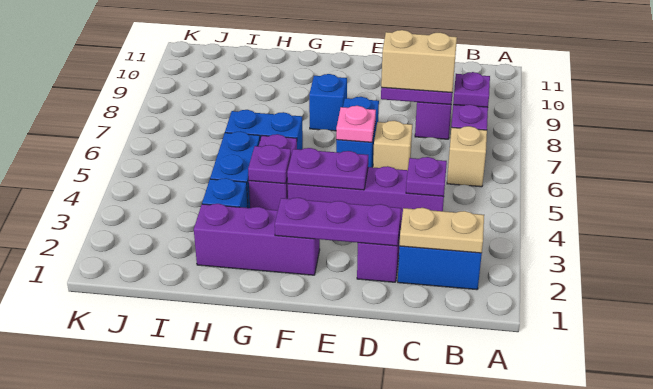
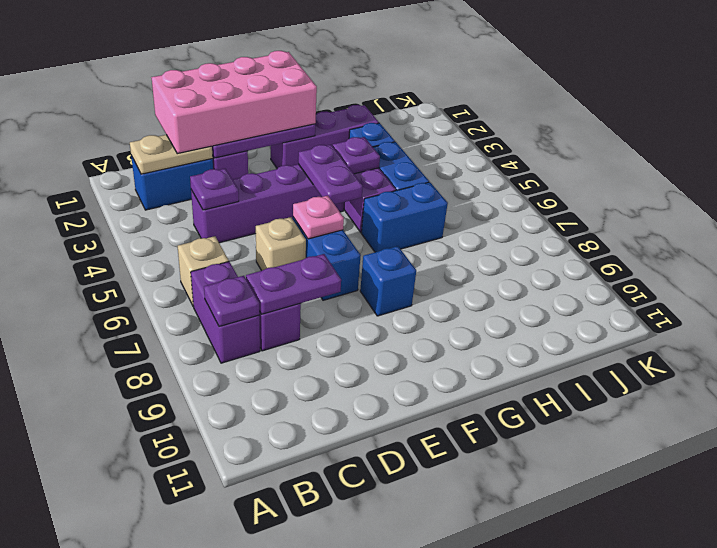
none -> pink 2x4 brick [152,51,317,154]
tan 1x2 brick [381,30,457,92] -> none
purple 1x2 plate [287,148,368,190] -> purple 1x2 plate turned to [298,145,363,204]

